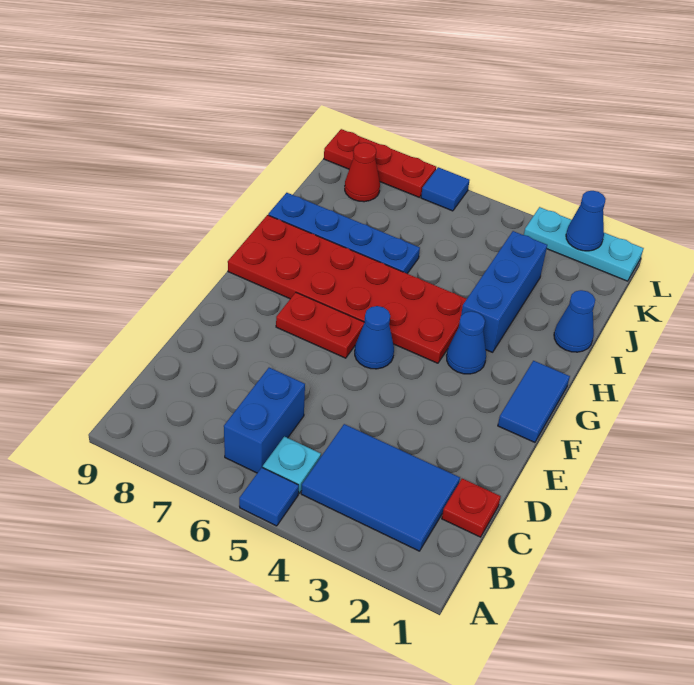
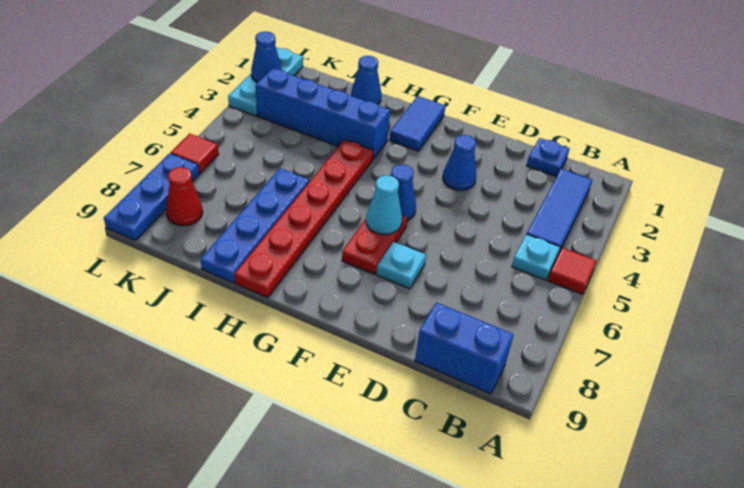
blue 1x1 tile [239,467,299,526] -> red 1x1 tile [548,248,596,294]
blue 2x3 tile [301,424,460,551] -> blue 1x3 tile [527,169,592,254]
blue 1x2 brick [224,368,305,473] -> blue 1x2 brick moved to [415,303,514,394]
red 1x1 plate [442,479,501,537] -> blue 1x1 plate [527,138,570,177]
none -> cyan 1x1 plate [376,242,426,289]
blue 1x2 tile [498,361,570,442] -> blue 1x2 tile turned to [390,96,445,151]
none -> cyan 1x1 cone [366,175,402,235]
blue 1x1 cone [447,311,486,374] -> blue 1x1 cone moved to [443,135,476,190]
red 2x6 plate [228,215,467,363] -> red 1x6 plate [234,140,373,298]
blue 1x3 brick [461,231,547,352] -> blue 1x4 brick [256,68,390,159]
blue 1x1 tile [421,167,470,211] -> red 1x1 tile [171,134,219,173]
red 1x3 plate [324,129,436,198] -> blue 1x3 plate [104,153,199,241]

